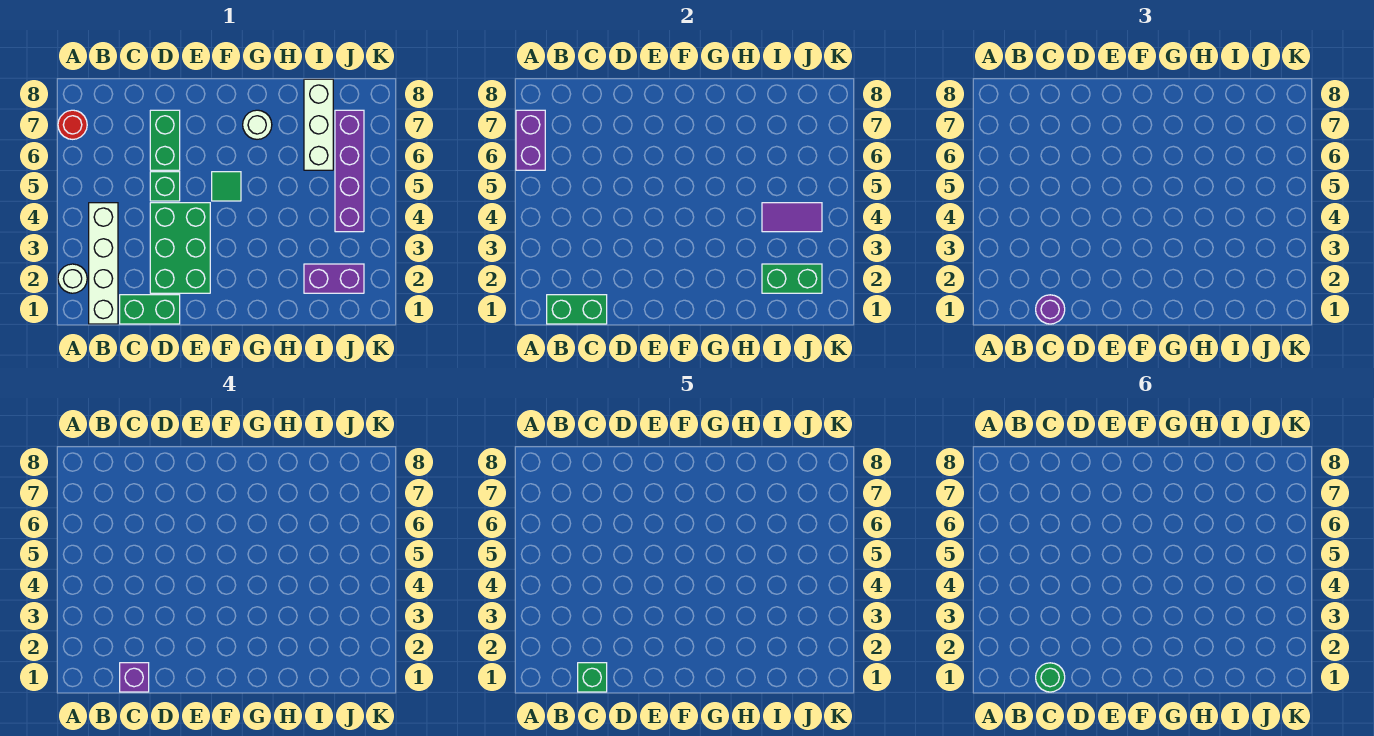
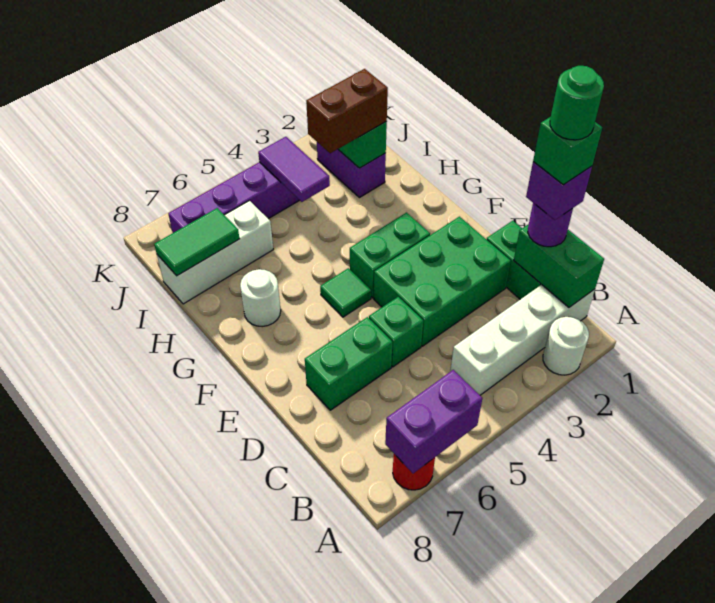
none -> green 1x2 brick [350,213,430,298]
none -> brown 1x2 brick [306,69,388,153]
none -> green 1x2 tile [154,208,239,276]

